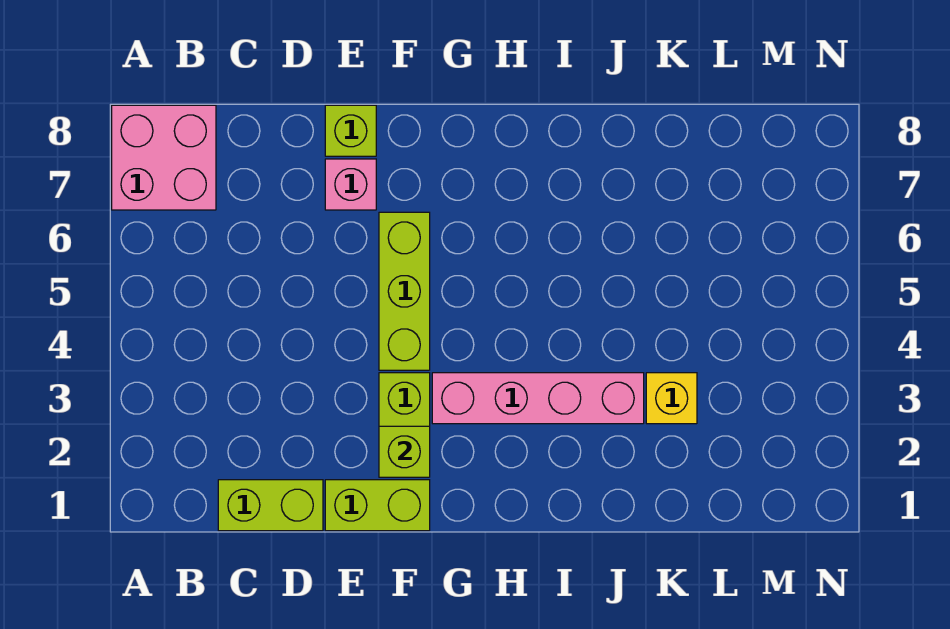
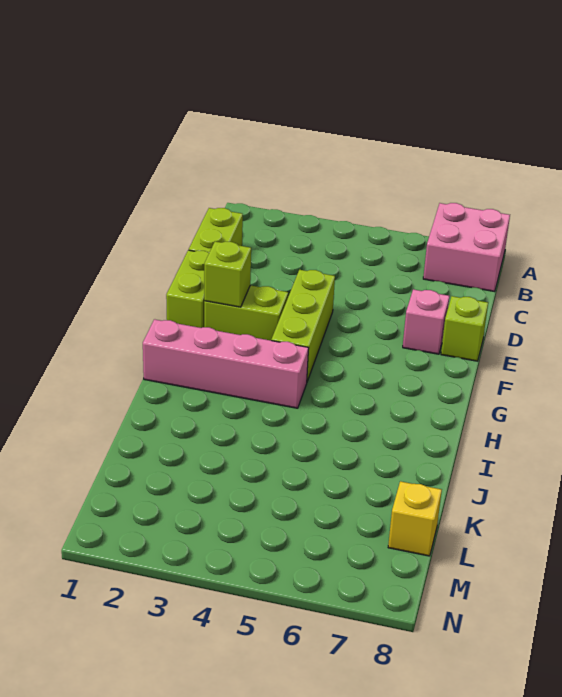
lime 1x3 brick [379,212,430,370] -> lime 1x3 brick turned to [271,270,335,381]
pink 1x4 brick [432,373,644,424] -> pink 1x4 brick turned to [143,319,309,408]
yellow 1x1 brick [646,373,697,424] -> yellow 1x1 brick moved to [388,481,442,556]

